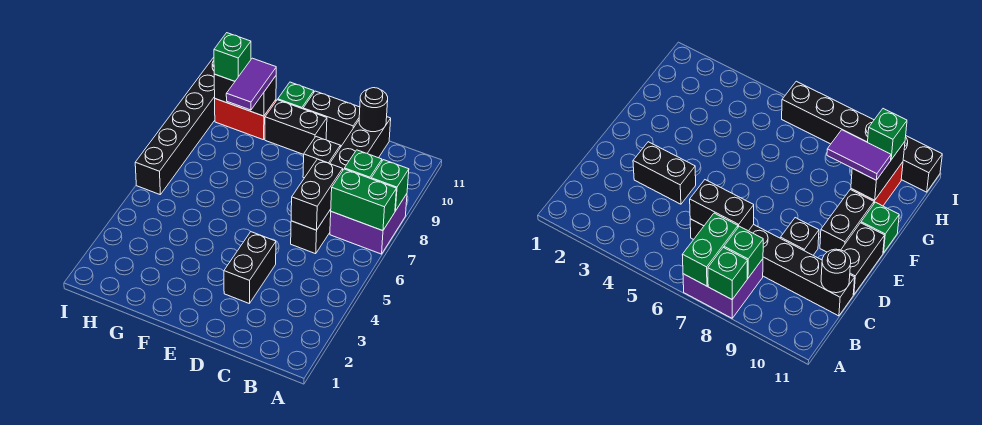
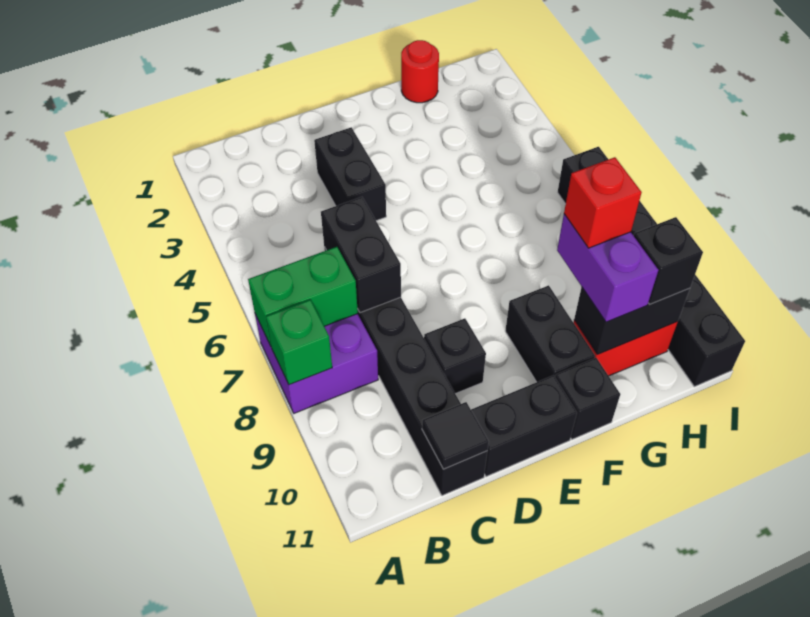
green 1x1 brick [344,150,382,179] -> none
black 1x1 round brick [359,88,388,132] -> black 1x1 tile [422,402,489,469]
black 1x2 brick [265,100,327,154] -> black 1x2 brick turned to [505,285,595,382]
green 1x1 brick [278,82,314,109] -> black 1x1 brick [555,358,620,439]
none -> red 1x1 round brick [401,40,439,103]
purple 1x2 tile [226,58,276,110] -> purple 1x2 brick [557,214,658,322]
none -> red 1x1 brick [564,157,642,248]
green 1x1 brick [214,33,251,81] -> black 1x1 brick [634,217,703,304]

